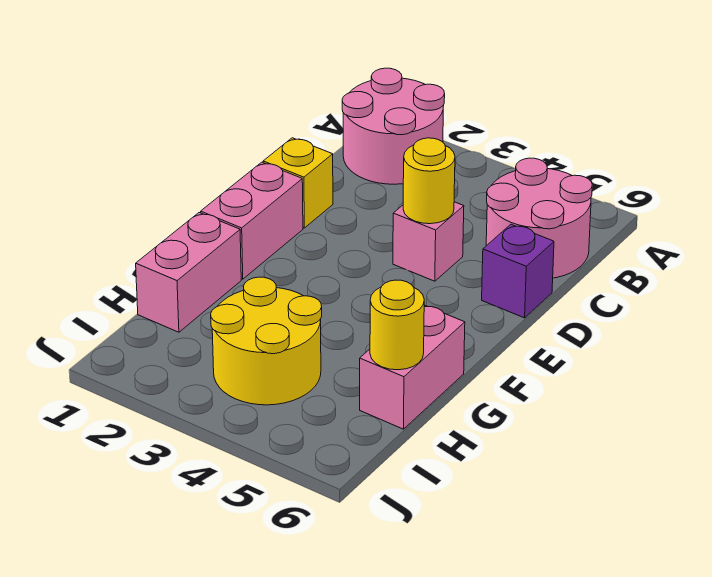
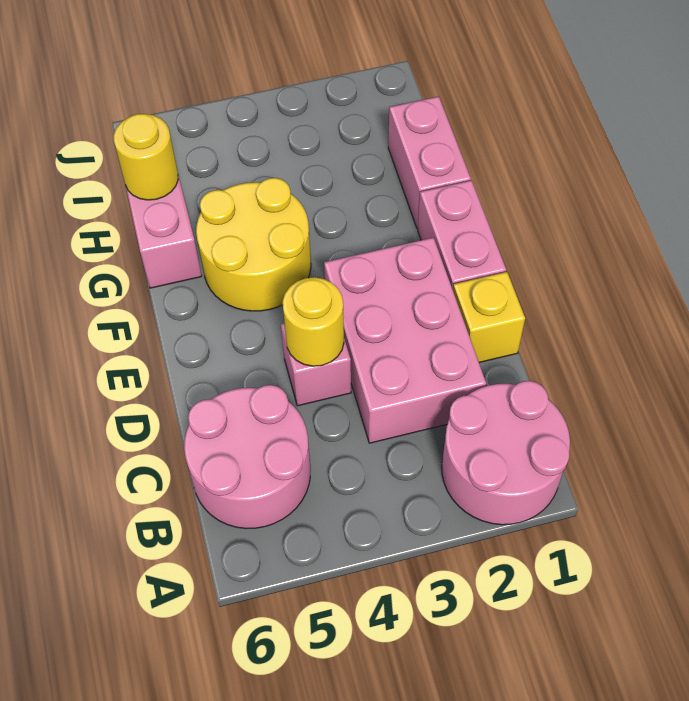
none -> pink 2x3 brick [324,238,486,443]
purple 1x1 brick [482,224,554,318] -> none
yellow 2x2 round brick [211,277,322,405] -> yellow 2x2 round brick moved to [196,178,311,311]

